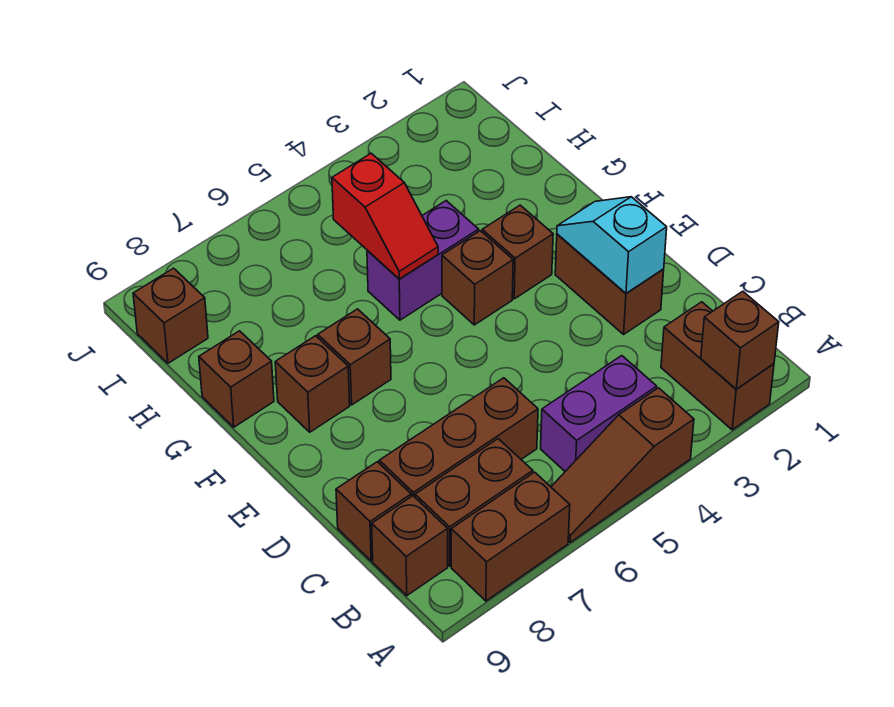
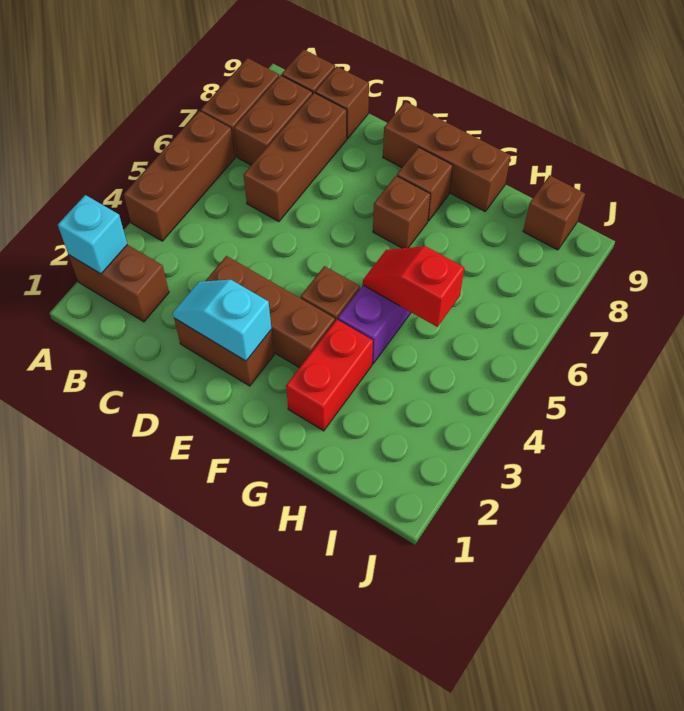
brown 1x1 brick [701,291,779,389] -> cyan 1x1 brick [58,195,127,274]
brown 1x3 slope [551,388,694,542] -> brown 1x3 brick [124,111,235,241]
purple 1x2 brick [541,356,657,471] -> none
cyan 1x2 slope [557,197,667,293] -> cyan 1x2 slope turned to [173,280,271,361]
brown 1x1 brick [482,205,553,299] -> brown 1x3 brick [206,256,335,368]
none -> red 1x2 brick [286,320,373,431]
brown 1x1 brick [199,331,274,427] -> brown 1x3 brick [383,101,511,211]

